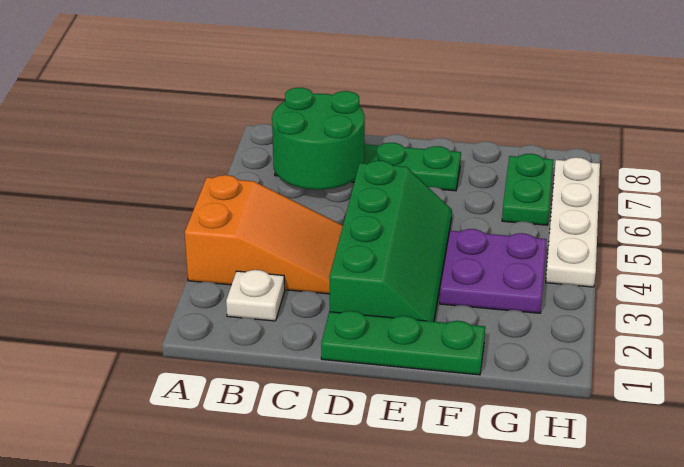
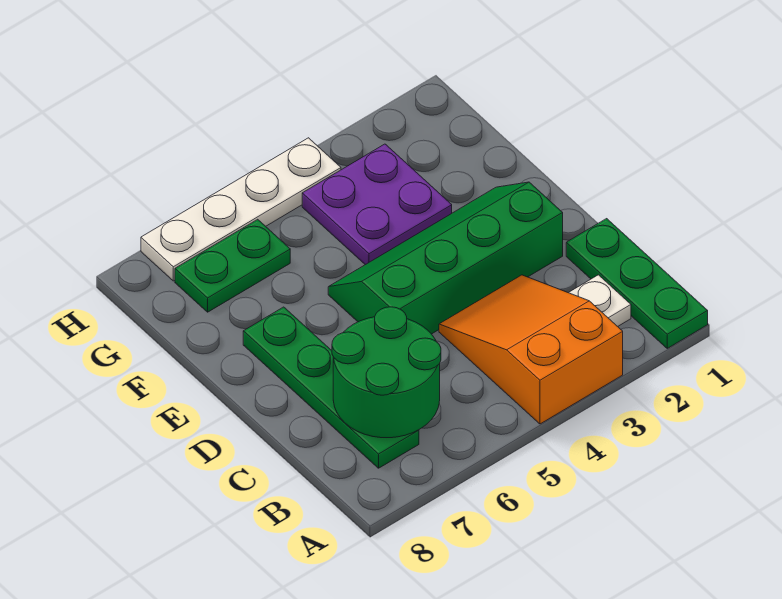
green 1x3 plate [321,311,485,375] -> green 1x3 plate moved to [566,219,708,348]

